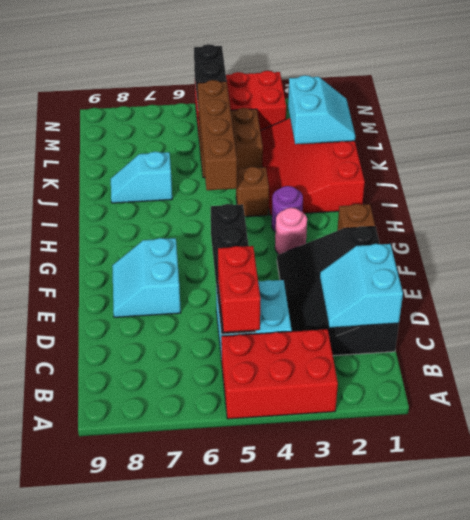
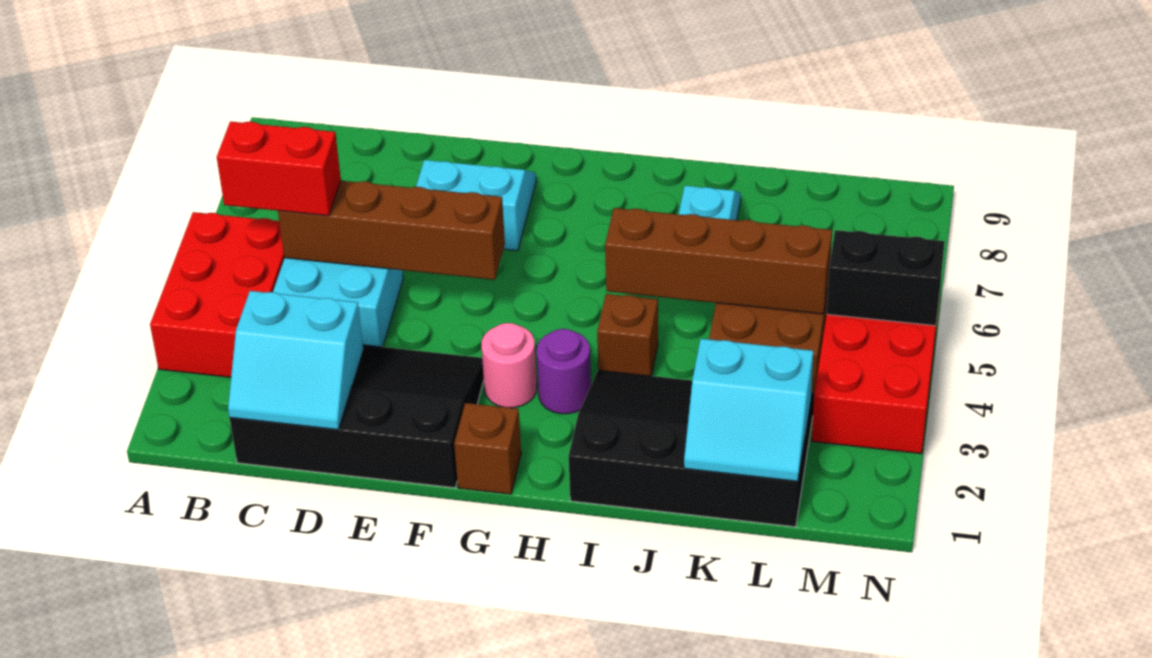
cyan 2x2 slope [320,244,403,327] -> cyan 2x2 slope turned to [228,291,363,430]
black 1x4 brick [211,204,256,334] -> brown 1x4 brick [278,181,505,280]
red 3x4 slope [260,118,365,215] -> black 3x4 slope [569,370,814,527]

